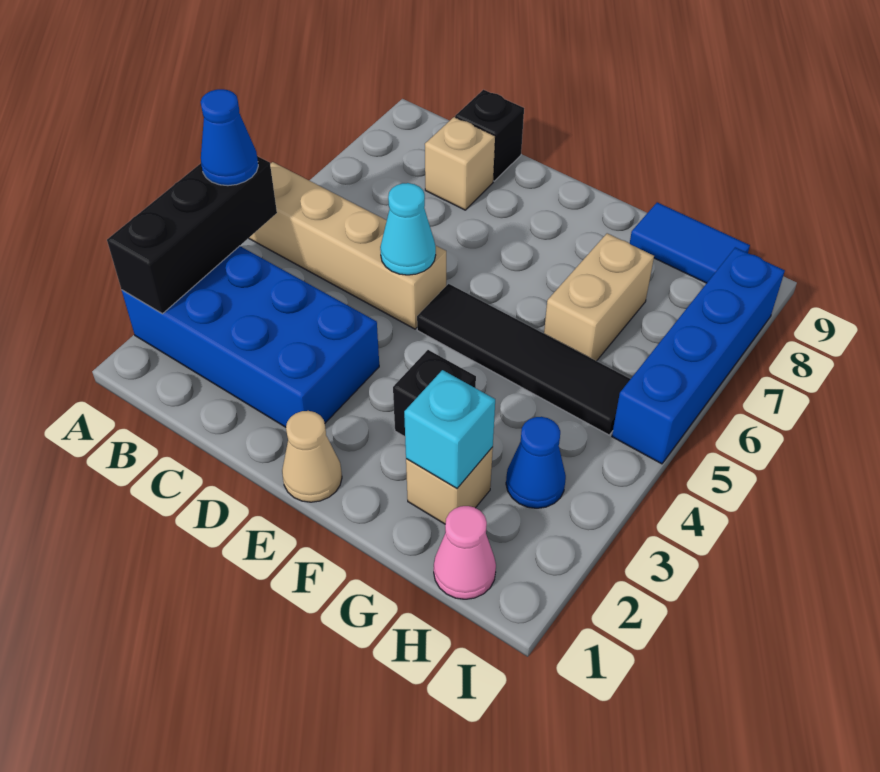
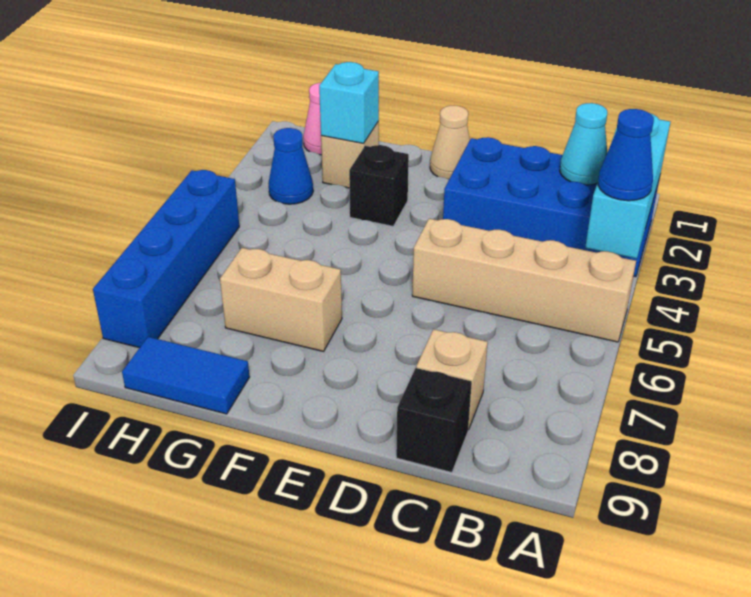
black 1x3 brick [107,156,277,314] -> cyan 1x3 brick [585,113,670,259]
cyan 1x1 cone [380,183,436,275] -> cyan 1x1 cone moved to [560,103,607,185]
black 1x4 tile [417,284,630,435] -> none
tan 1x2 brick [544,233,654,361] -> tan 1x2 brick turned to [220,248,342,351]

